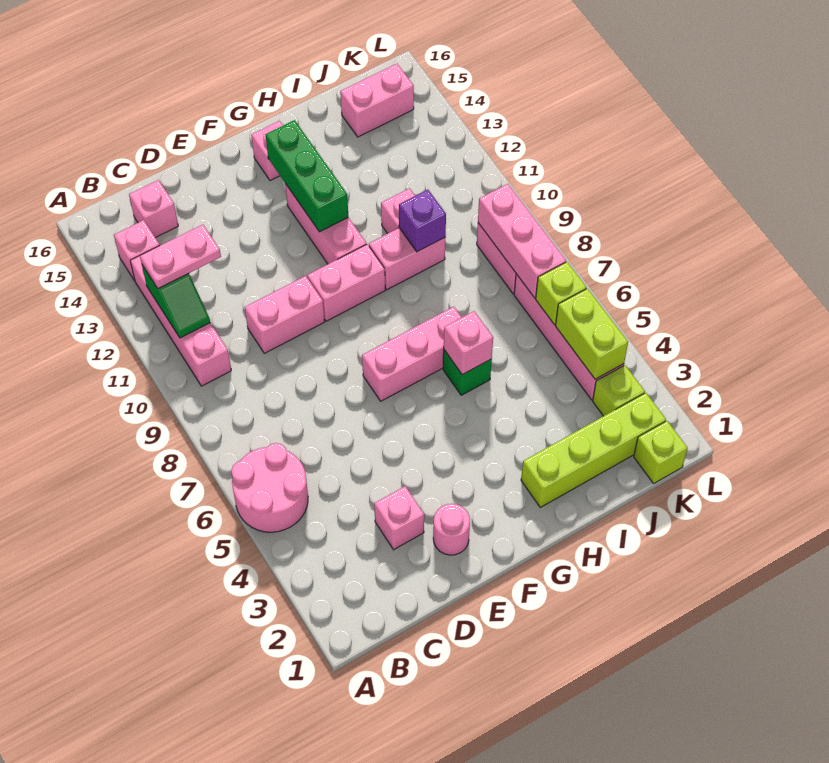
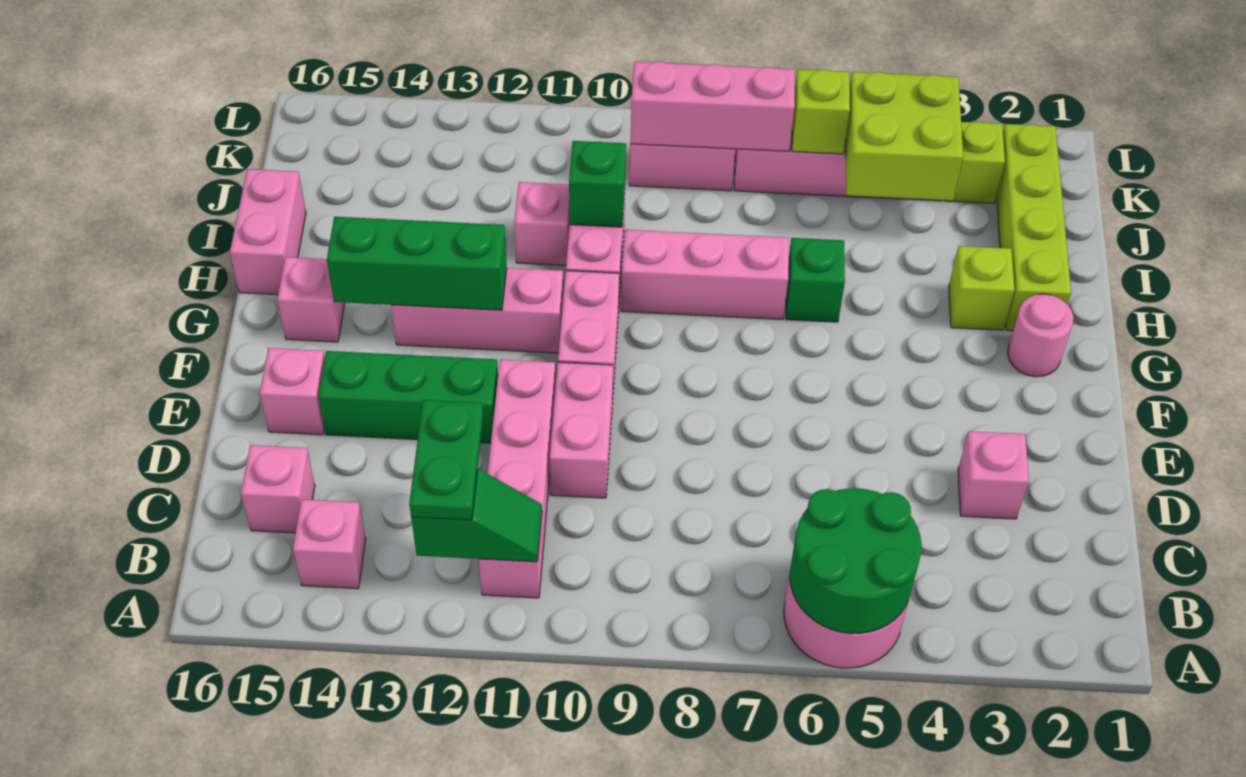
none -> green 2x2 round brick [790,488,922,633]
pink 1x4 brick [130,256,231,386] -> pink 1x4 brick turned to [479,360,556,598]
pink 1x2 plate [140,225,221,288] -> green 1x2 plate [409,400,483,520]
pink 1x1 round brick [433,504,470,555] -> pink 1x1 round brick moved to [1008,294,1073,377]
none -> green 1x3 brick [318,351,498,443]
pink 1x3 brick [362,307,462,401] -> pink 1x3 brick turned to [621,230,789,319]
pink 1x1 brick [444,311,493,375] -> pink 1x1 brick moved to [260,348,325,435]
purple 1x1 brick [399,190,446,252] -> green 1x1 brick [569,141,626,227]
pink 1x2 brick [340,64,414,137] -> pink 1x2 brick moved to [230,169,306,295]
lime 1x1 brick [634,421,688,483] -> lime 1x1 brick moved to [949,246,1015,330]
lime 1x2 brick [556,289,628,379] -> lime 2x2 brick [846,72,963,200]

